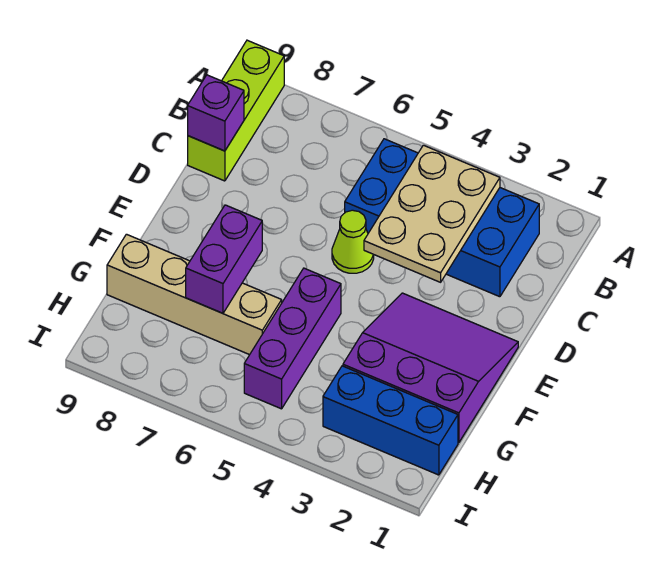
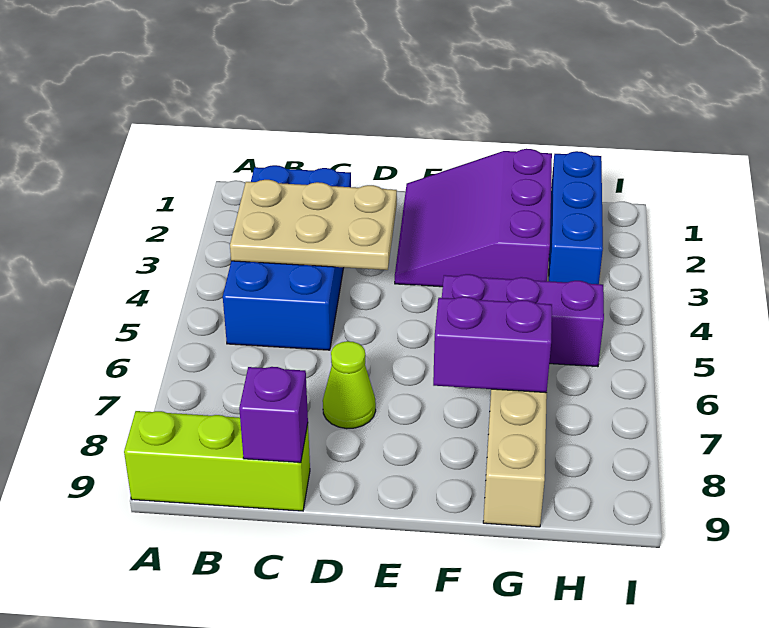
lime 1x1 cone [332,210,374,273] -> lime 1x1 cone moved to [323,341,376,429]

